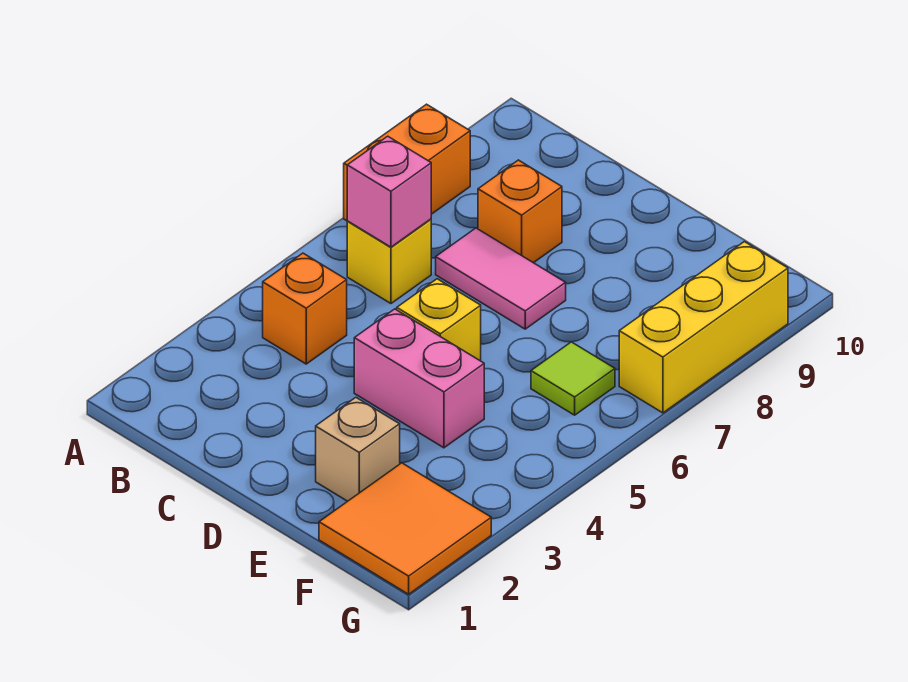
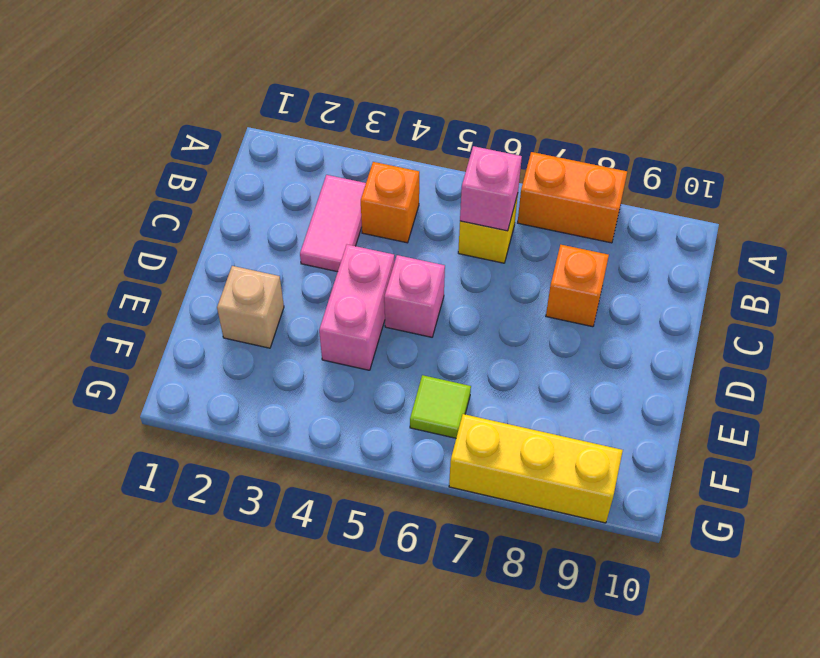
pink 1x2 tile [436,228,566,329] -> pink 1x2 tile moved to [300,175,366,272]
yellow 1x1 brick [397,279,481,361] -> pink 1x1 brick [384,255,445,337]
orange 2x2 tile [319,463,491,594] -> none

